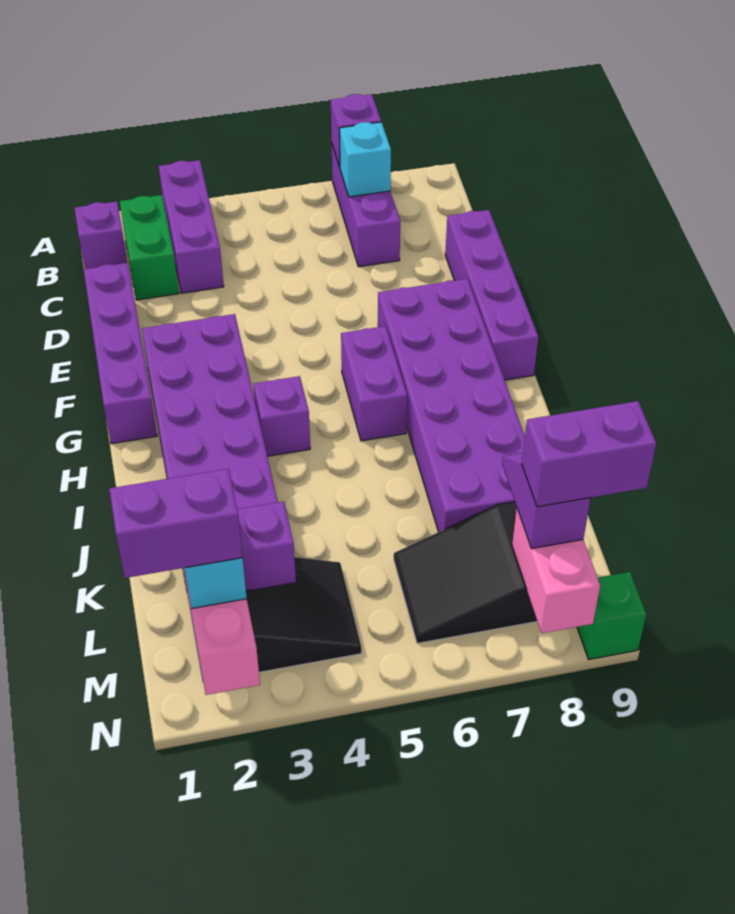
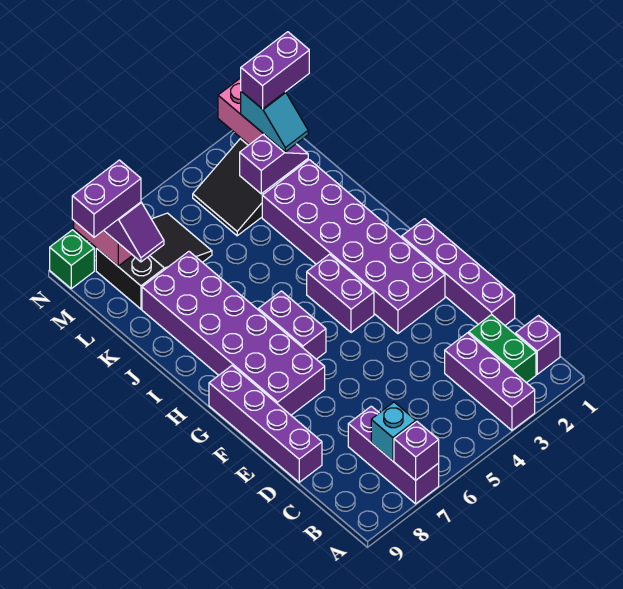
purple 1x1 brick [253,376,310,456] -> purple 1x2 brick [307,254,374,333]

